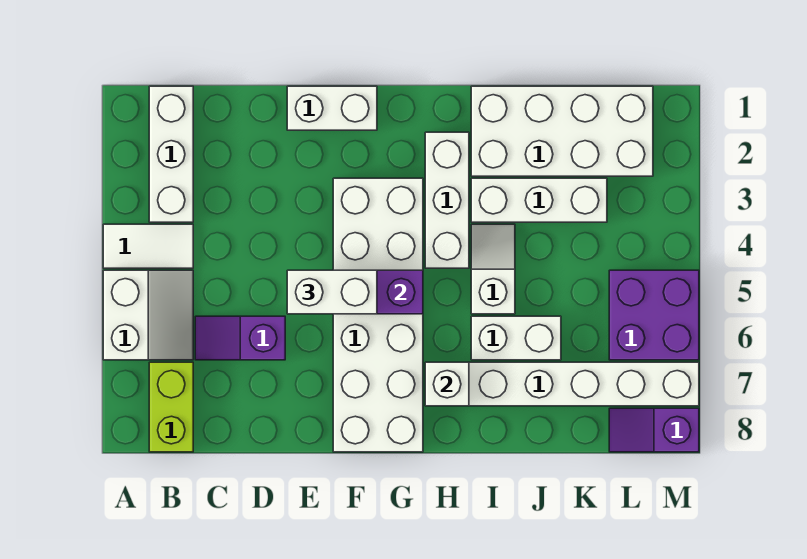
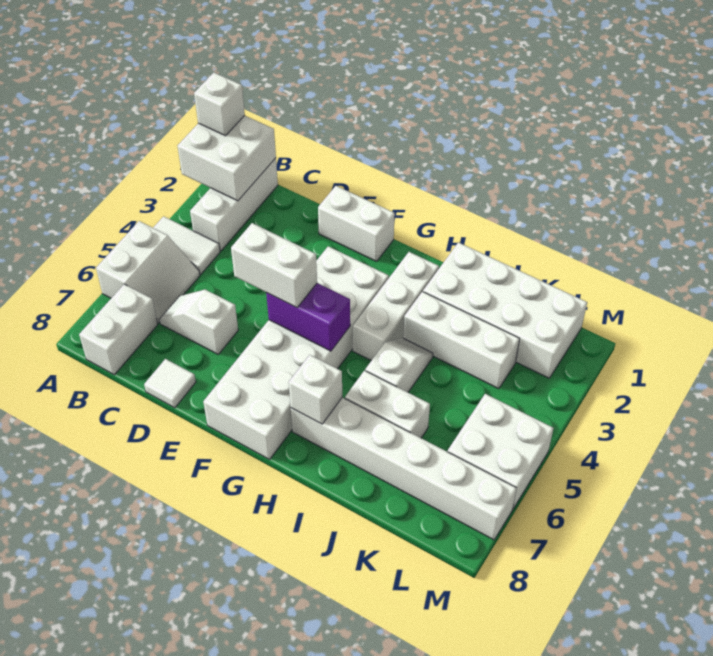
none -> white 2x2 brick [178,115,276,201]
none -> white 1x1 brick [194,73,245,136]
lime 1x2 brick [149,362,193,452] -> white 1x2 brick [79,284,158,375]
purple 1x2 slope [195,316,285,360] -> white 1x2 slope [159,289,238,354]
none -> white 1x1 tile [144,359,196,408]
purple 2x2 brick [609,270,699,360] -> white 2x2 brick [448,394,554,508]
purple 1x2 slope [609,408,699,452] -> none

